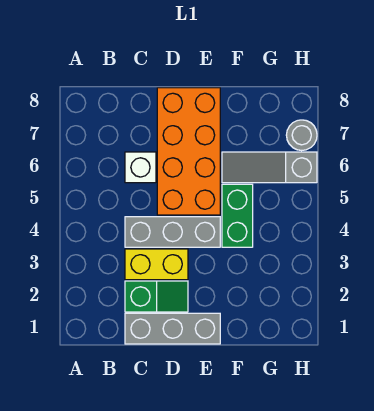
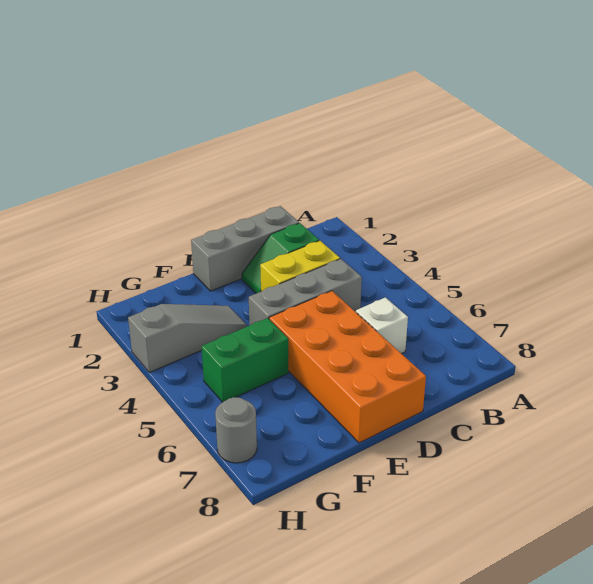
green 1x2 brick [222,184,253,247] -> green 1x2 brick turned to [201,318,288,402]
grey 1x3 slope [222,152,317,183] -> grey 1x3 slope moved to [128,304,247,372]

